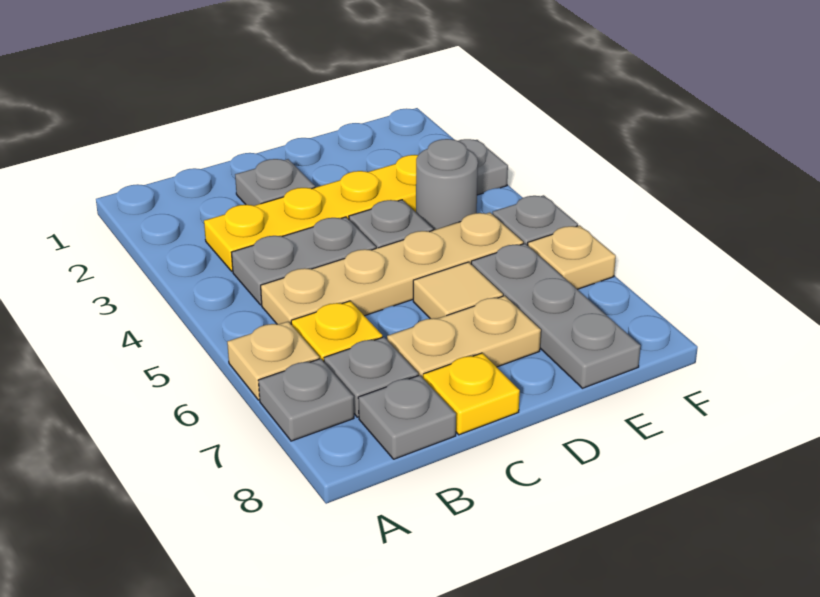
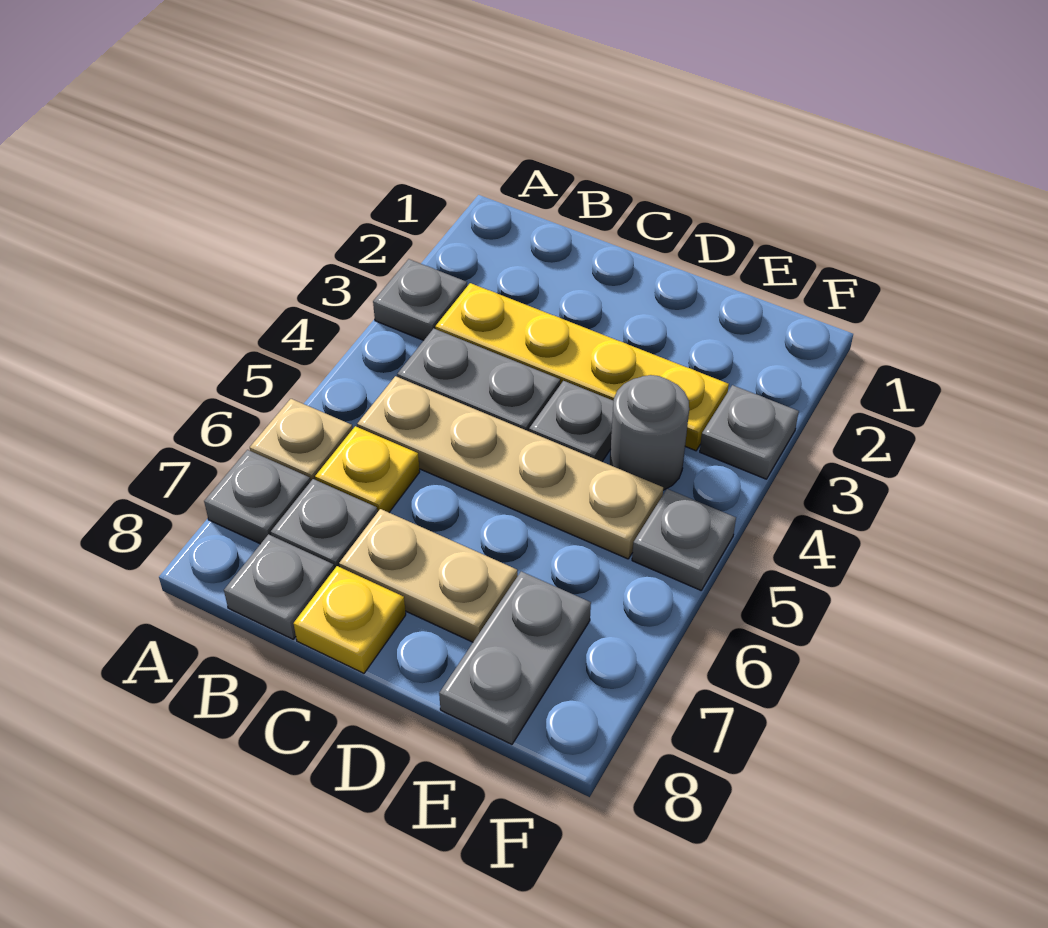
grey 1x1 plate [235,159,315,206] -> grey 1x1 plate moved to [373,259,467,340]
tan 1x1 tile [413,262,503,319] -> none
grey 1x3 plate [471,244,641,388] -> grey 1x2 plate [439,571,591,744]
tan 1x1 plate [528,225,616,289] -> none

